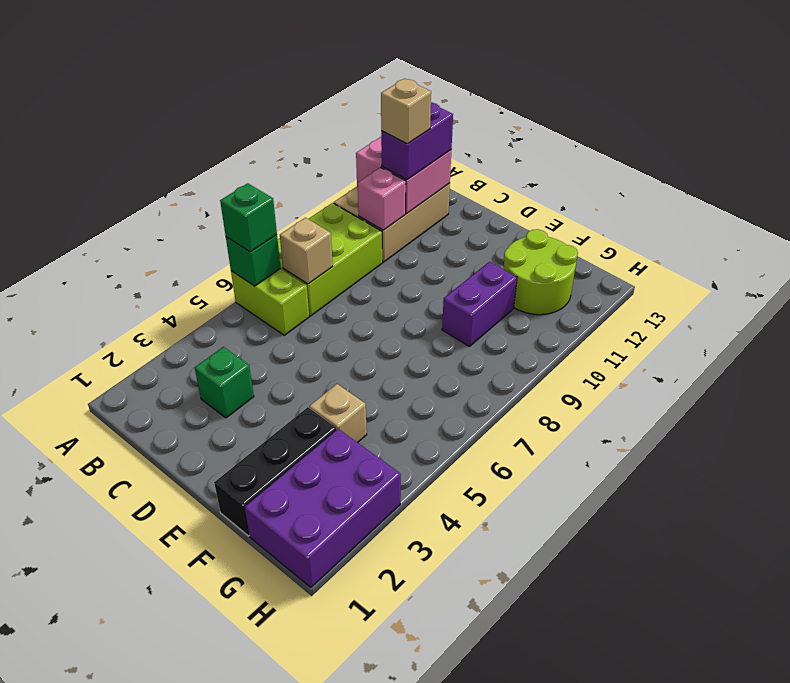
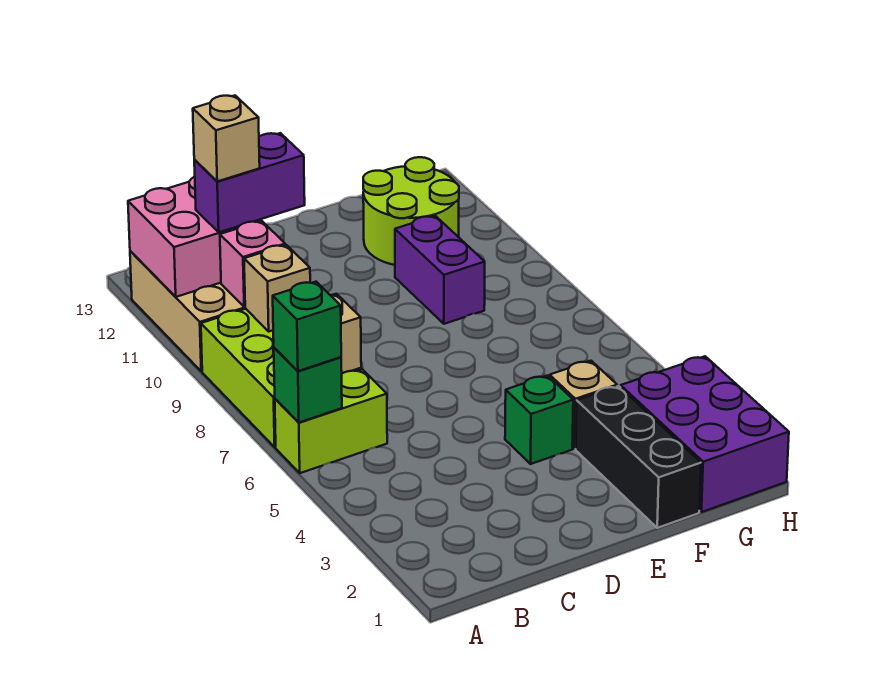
none -> tan 1x1 brick [244,245,310,331]
purple 1x2 brick [381,102,453,180] -> purple 1x2 brick turned to [194,133,305,232]
green 1x1 brick [195,347,254,418] -> green 1x1 brick moved to [505,376,573,464]

